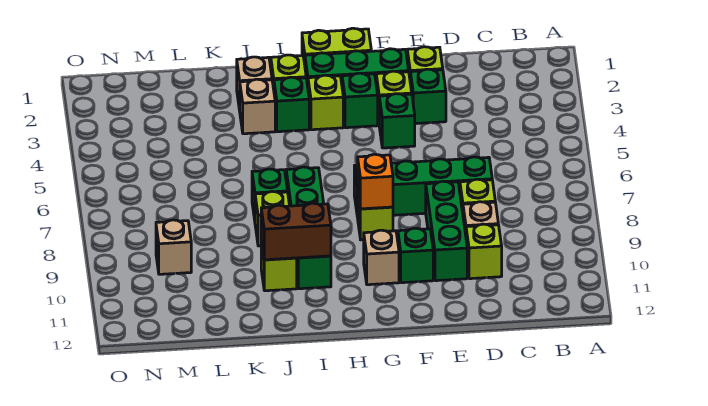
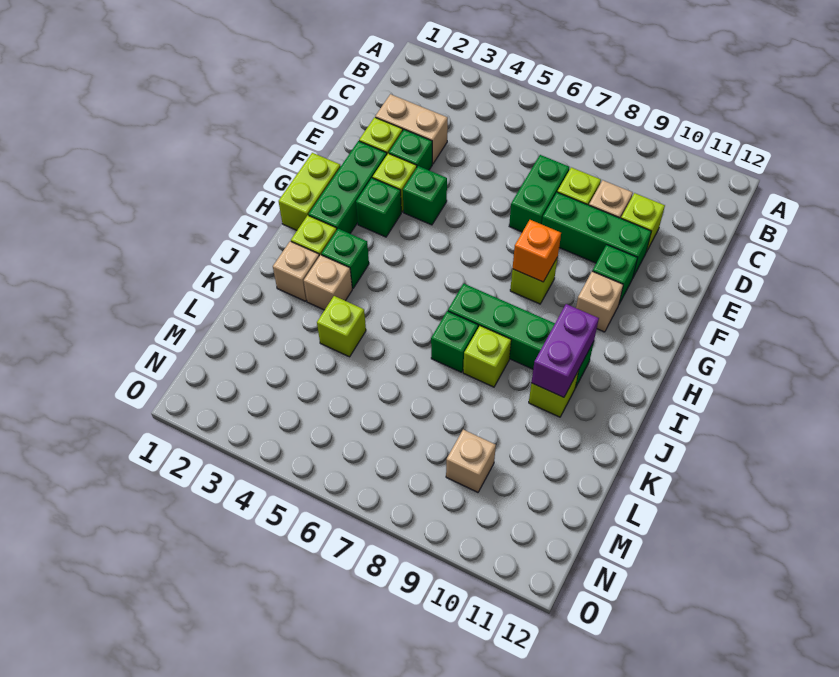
none -> tan 1x2 brick [375,94,448,164]
green 1x4 brick [354,157,492,217] -> green 1x2 brick [509,155,569,232]
lime 1x1 brick [308,75,343,130] -> lime 1x1 brick moved to [317,296,366,357]
brown 1x2 brick [261,203,331,260] -> purple 1x2 brick [531,304,599,397]

